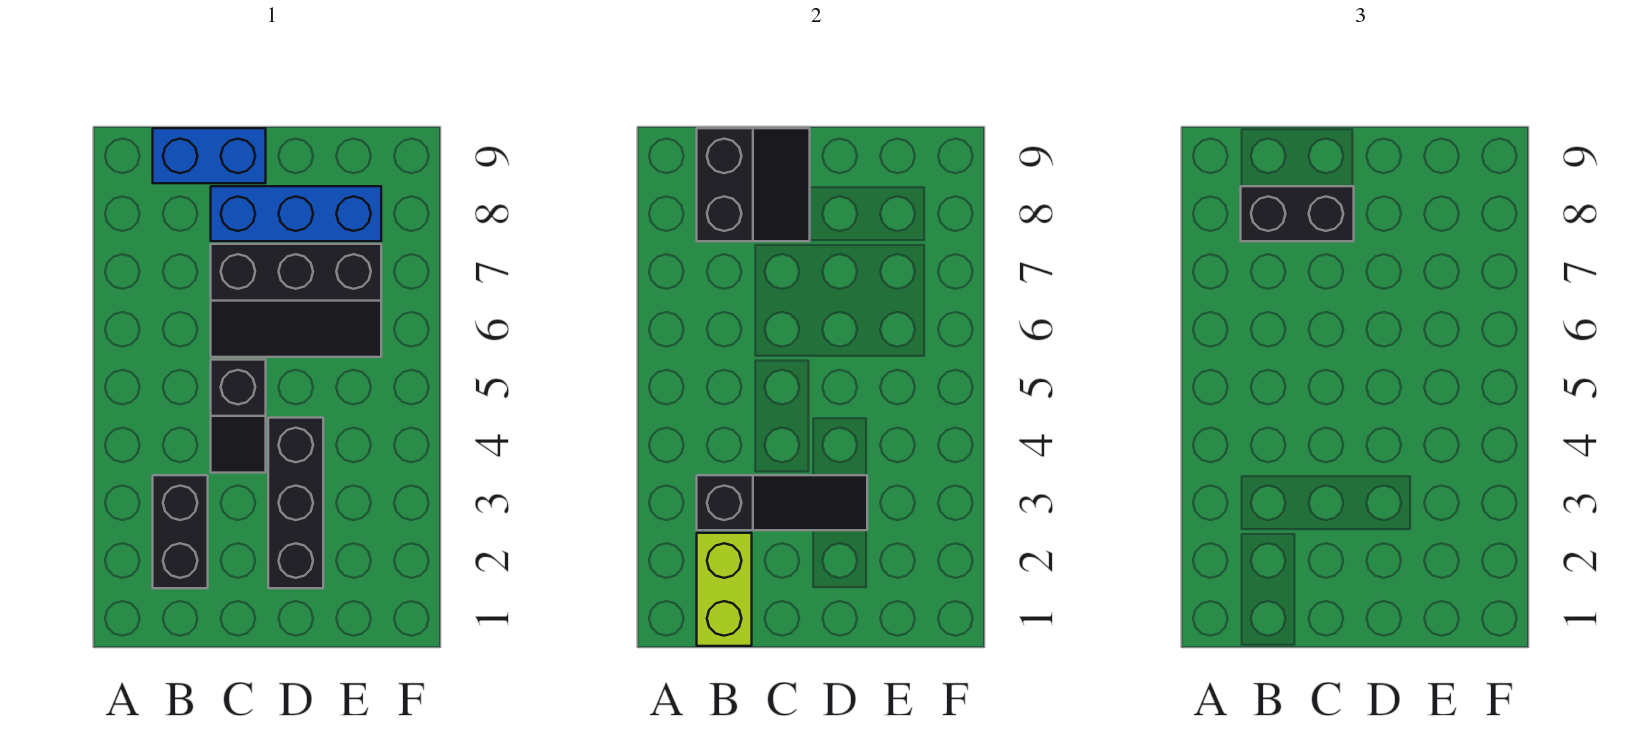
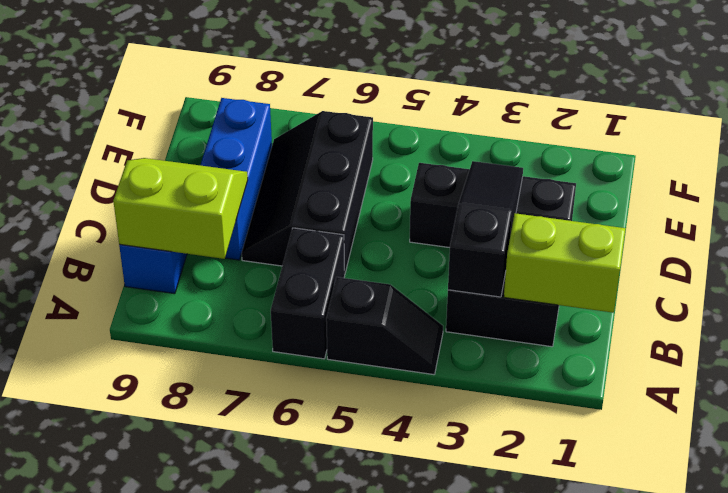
black 2x2 slope [697,128,810,241] -> lime 2x2 slope [113,158,248,259]
black 1x2 brick [1241,186,1354,241] -> black 1x2 brick moved to [271,228,345,359]
black 1x2 slope [211,360,266,473] -> black 1x2 slope moved to [326,277,443,375]
black 2x3 slope [211,244,381,357] -> black 2x3 slope turned to [242,111,373,275]

